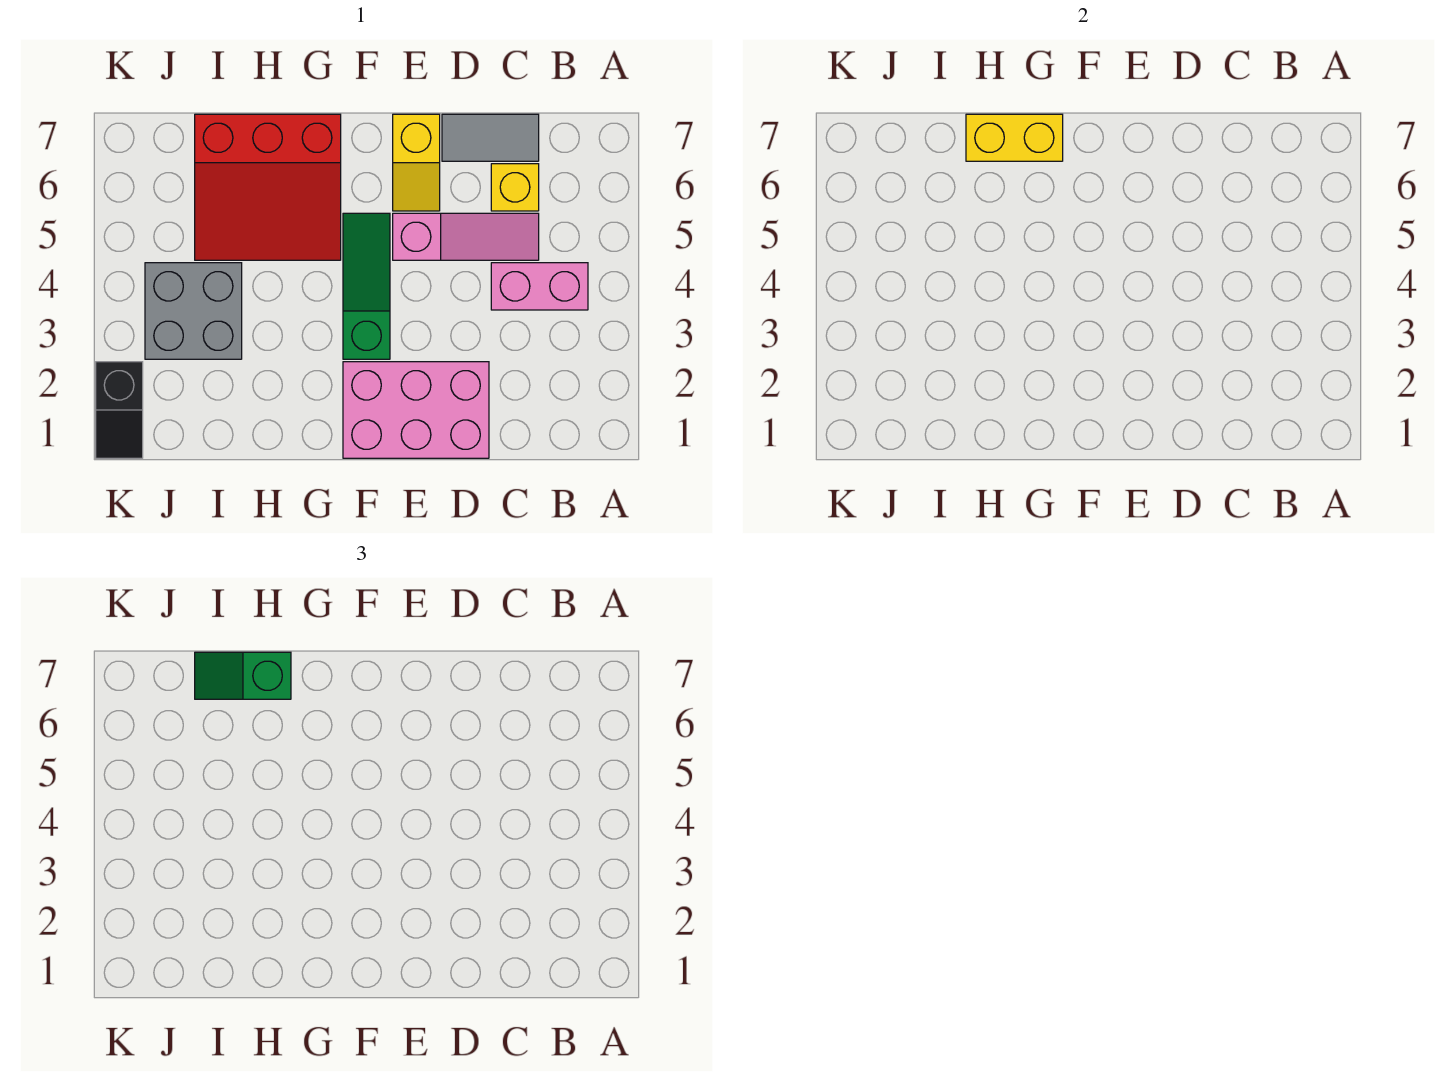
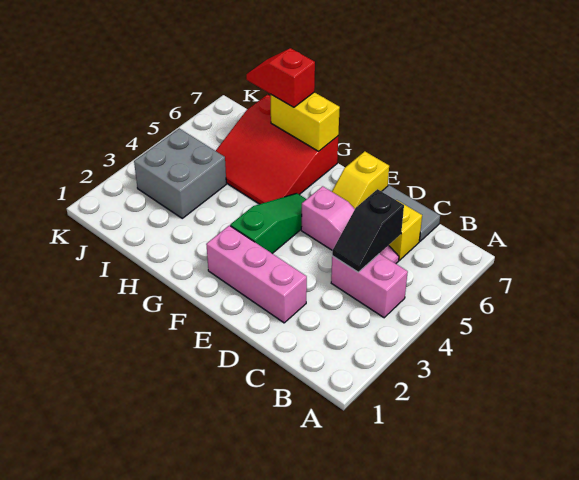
pink 2x3 brick [343,362,489,458] -> pink 1x3 brick [206,225,307,323]
green 1x2 slope [195,652,291,699] -> red 1x2 slope [246,48,315,107]
black 1x2 slope [96,362,143,458] -> black 1x2 slope moved to [332,189,404,272]

